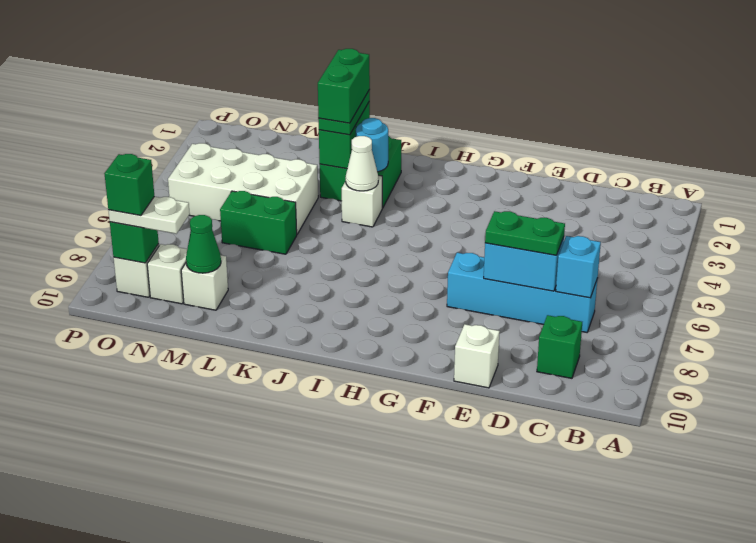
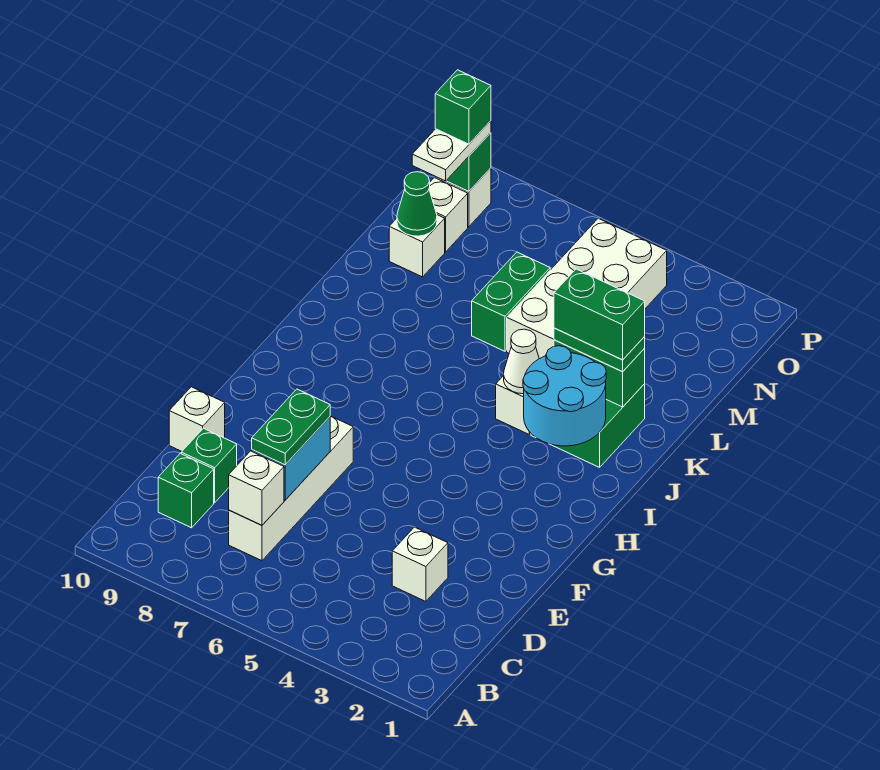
cyan 1x4 brick [447,253,597,332] -> white 1x4 brick [229,416,353,561]
cyan 1x1 brick [556,236,601,298] -> white 1x1 brick [229,451,284,525]
none -> white 1x1 brick [392,527,448,601]
none -> green 1x1 brick [181,428,237,503]
cyan 1x1 round brick [356,118,388,172] -> cyan 2x2 round brick [523,346,606,446]

